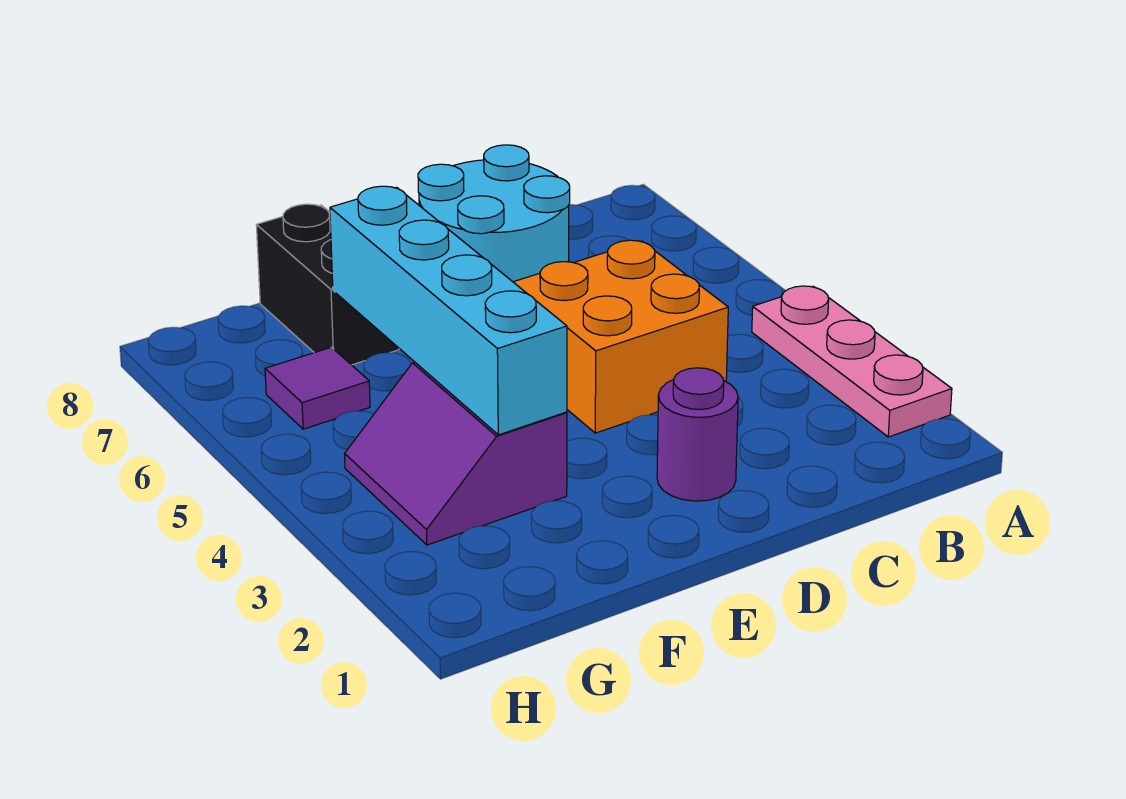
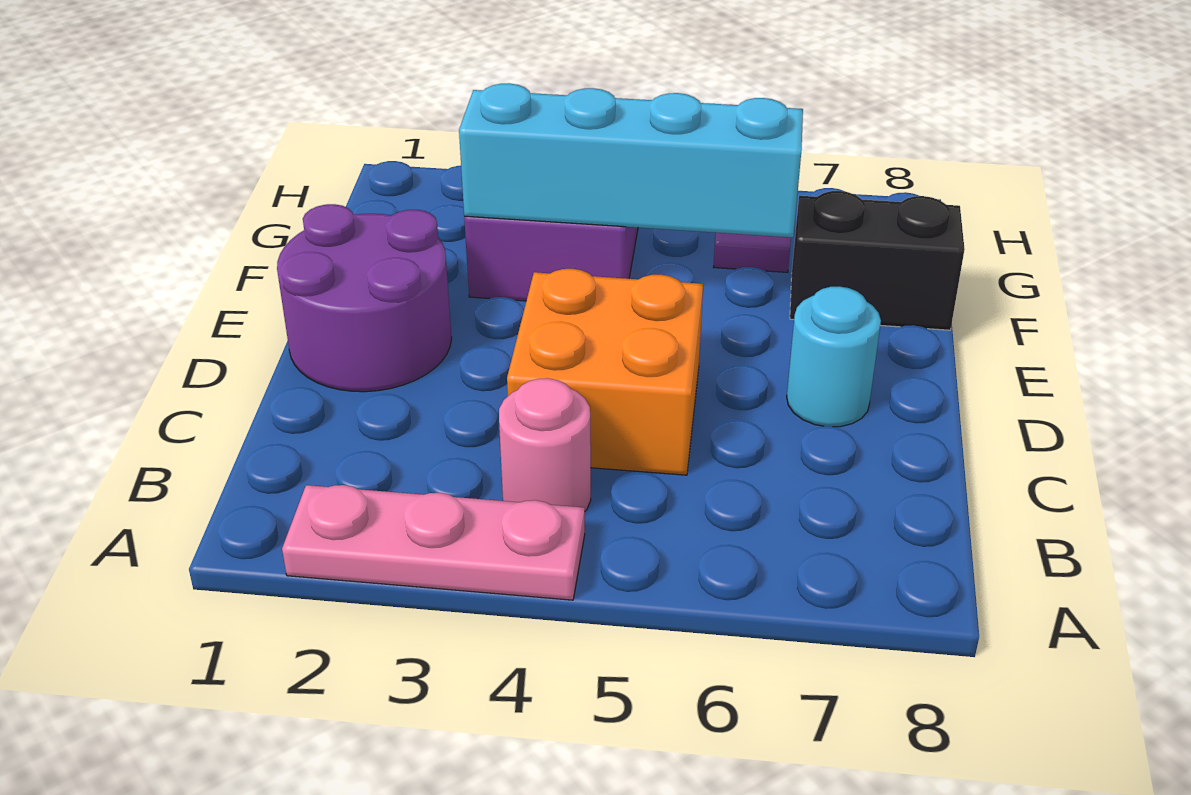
none -> pink 1x1 round brick [499,378,591,511]
cyan 2x2 round brick [418,145,570,282] -> cyan 1x1 round brick [787,286,881,427]
purple 1x1 round brick [657,368,738,501] -> purple 2x2 round brick [277,204,452,392]

